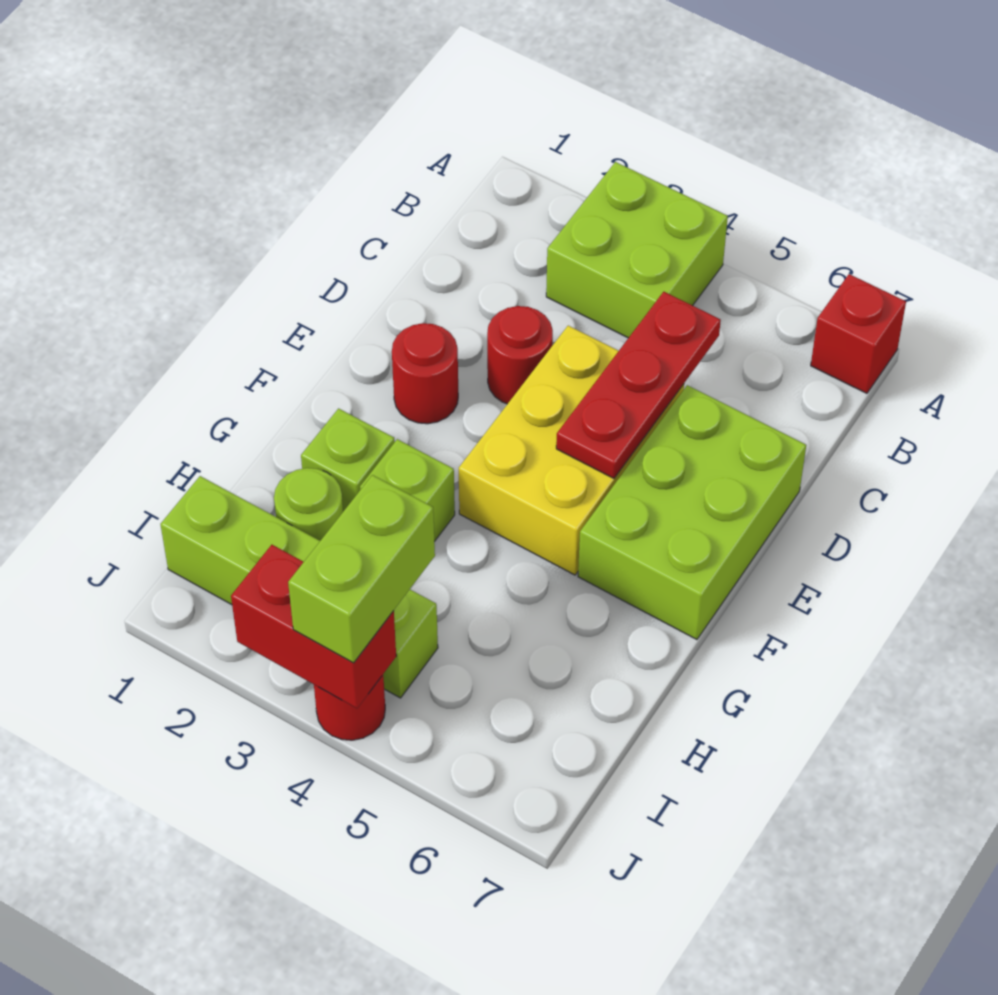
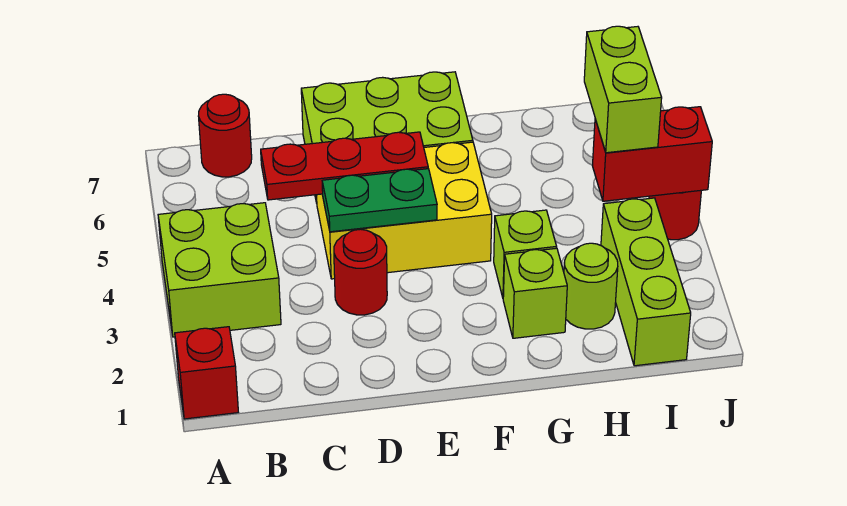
red 1x1 brick [811,274,906,393] -> red 1x1 brick moved to [175,327,238,419]
none -> green 1x2 plate [322,169,437,232]
red 1x1 round brick [392,323,458,424] -> red 1x1 round brick moved to [198,94,252,177]
lime 1x4 brick [160,476,438,698] -> lime 1x3 brick [601,198,691,366]
lime 1x2 brick [288,475,435,663] -> lime 1x2 brick turned to [584,26,662,153]
red 1x2 brick [231,545,396,708] -> red 1x2 brick turned to [592,107,712,201]

